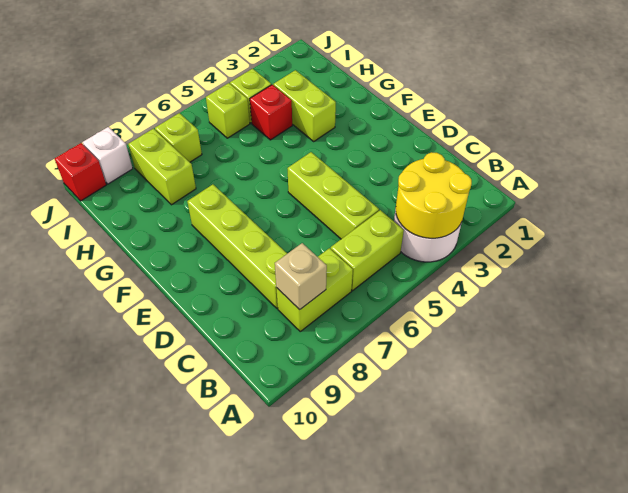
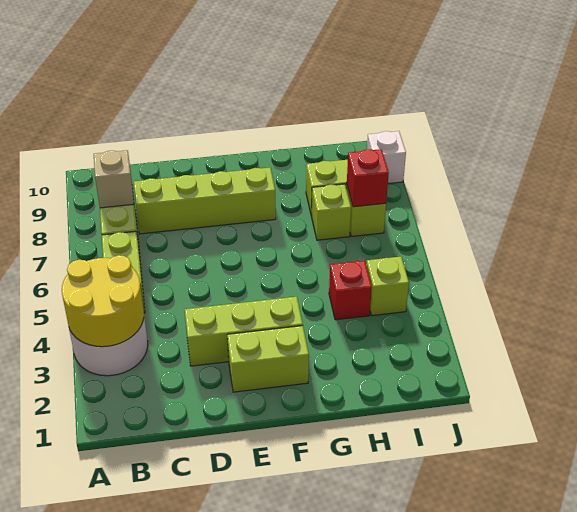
lime 1x3 brick [287,152,379,239] -> lime 1x3 brick moved to [185,297,303,366]
lime 1x2 brick [273,70,336,141] -> lime 1x2 brick moved to [227,326,309,392]
lime 1x1 brick [206,83,250,138] -> lime 1x1 brick moved to [311,184,351,240]
red 1x1 brick [55,143,106,201] -> red 1x1 brick moved to [347,149,389,207]

